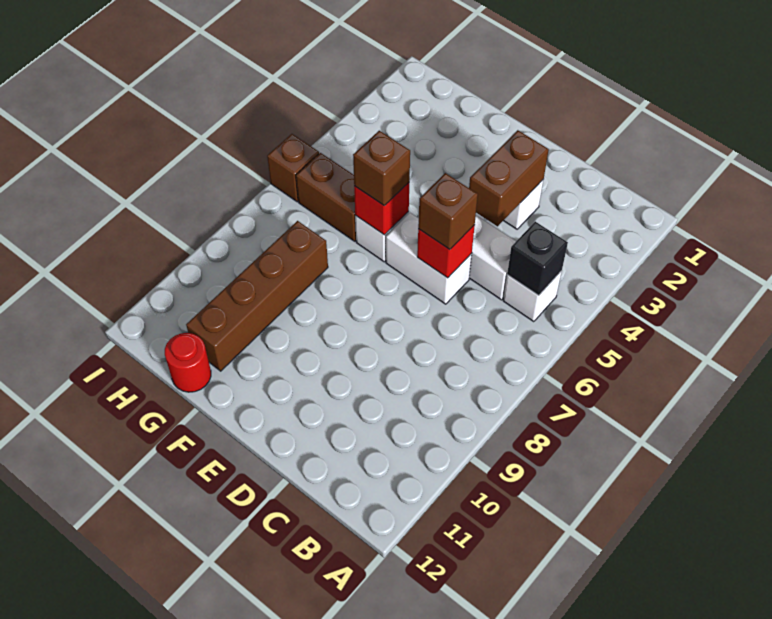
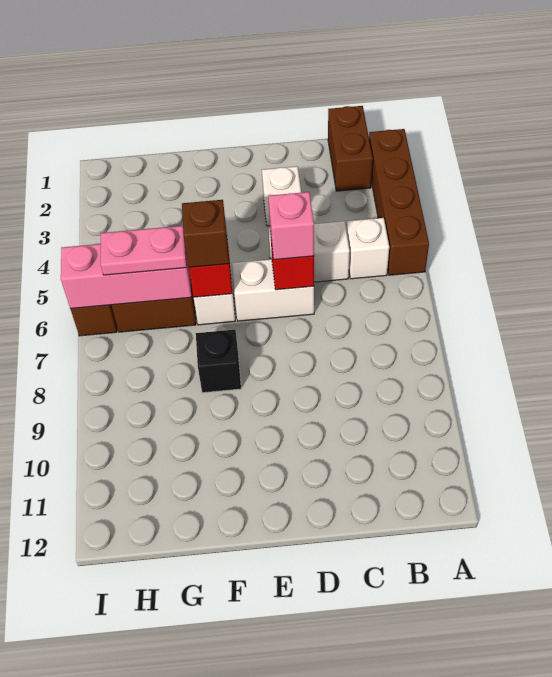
black 1x1 brick [507,222,568,296] -> black 1x1 brick moved to [196,330,241,393]
brown 1x2 brick [469,130,549,226] -> brown 1x2 brick moved to [328,106,373,191]
brown 1x1 brick [418,173,478,250] -> pink 1x1 brick [268,192,314,260]
none -> pink 1x3 brick [61,244,191,309]
none -> pink 1x2 plate [101,226,187,275]
brown 1x4 brick [186,221,328,371] -> brown 1x4 brick moved to [369,129,429,275]
red 1x1 round brick [165,333,211,392] -> none

